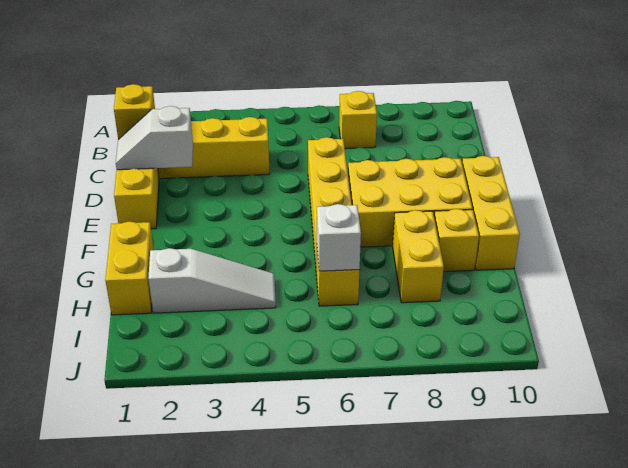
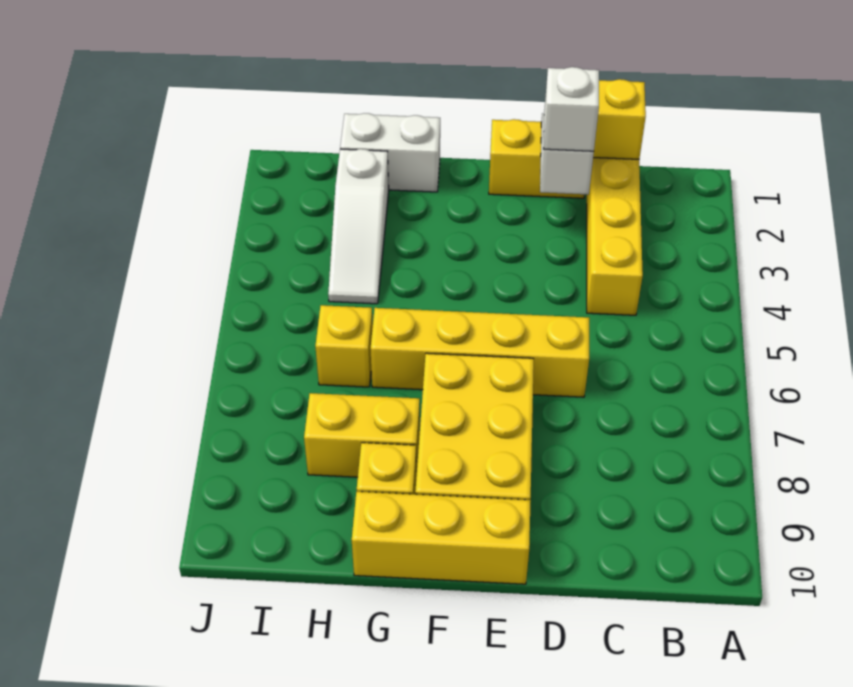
yellow 1x1 brick [339,91,377,149] -> none
yellow 1x2 brick [105,221,154,315] -> white 1x2 brick [340,113,440,192]
white 1x1 brick [317,204,361,271] -> white 1x1 brick moved to [543,67,599,151]

